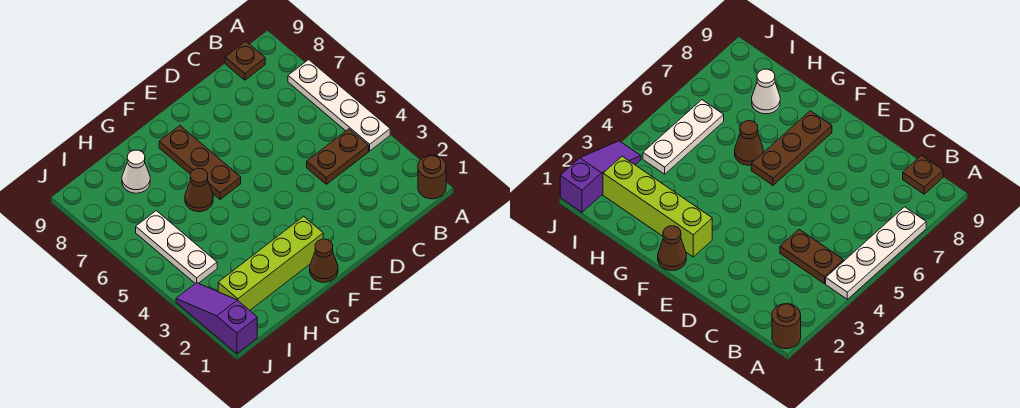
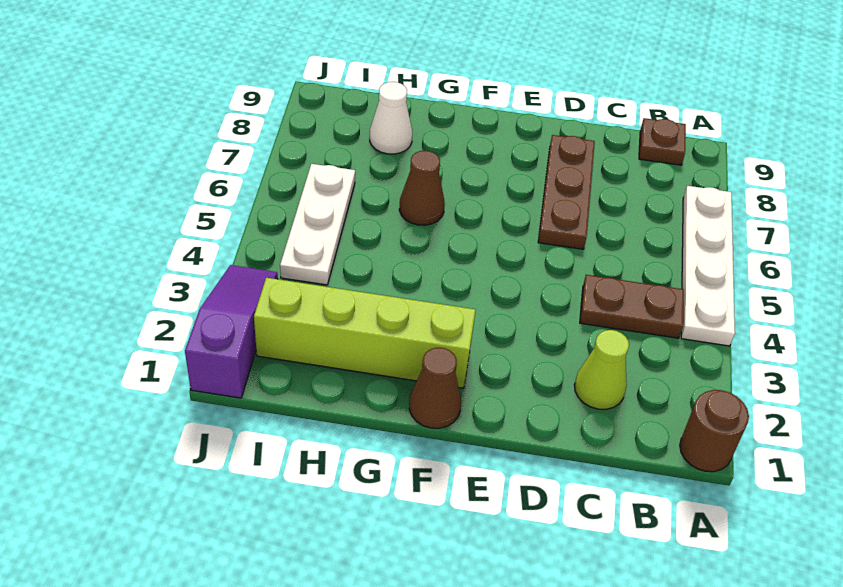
none -> lime 1x1 cone [575,330,629,409]
brown 1x3 plate [159,126,241,199] -> brown 1x3 plate moved to [538,135,595,249]

